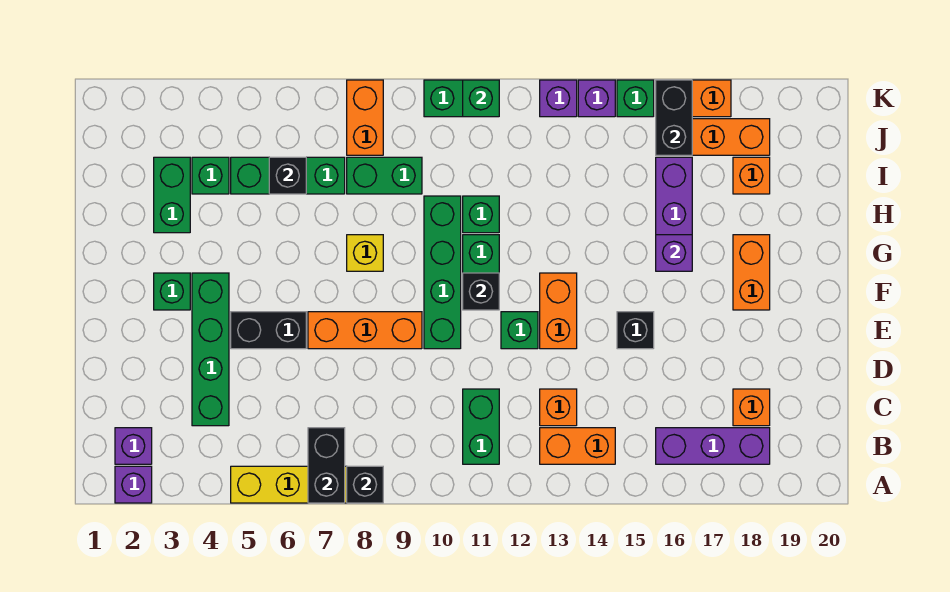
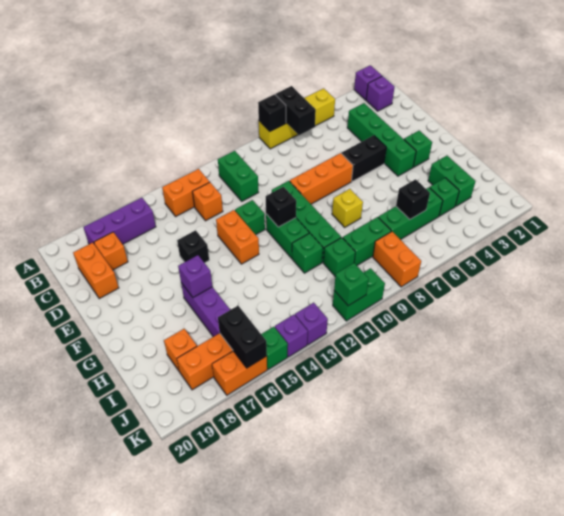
orange 1x2 brick [733,235,770,310] -> orange 1x2 brick moved to [73,243,119,299]
none -> green 1x1 brick [323,238,355,276]

